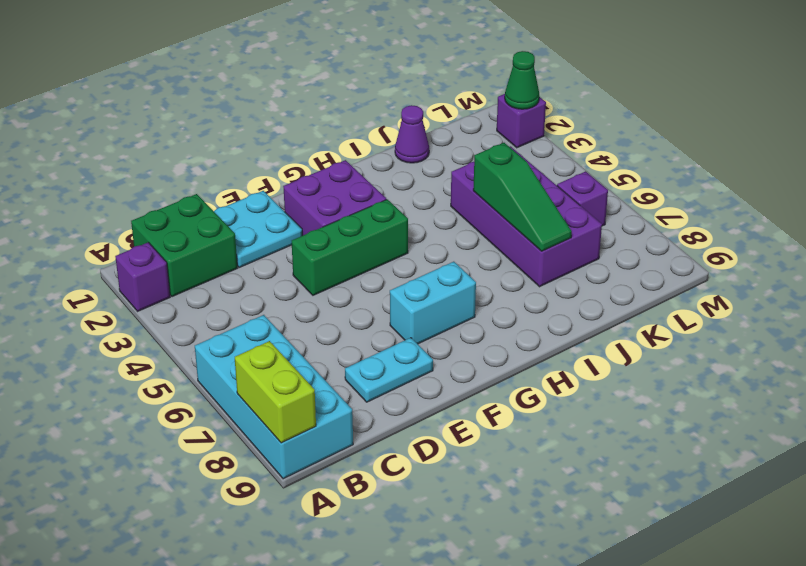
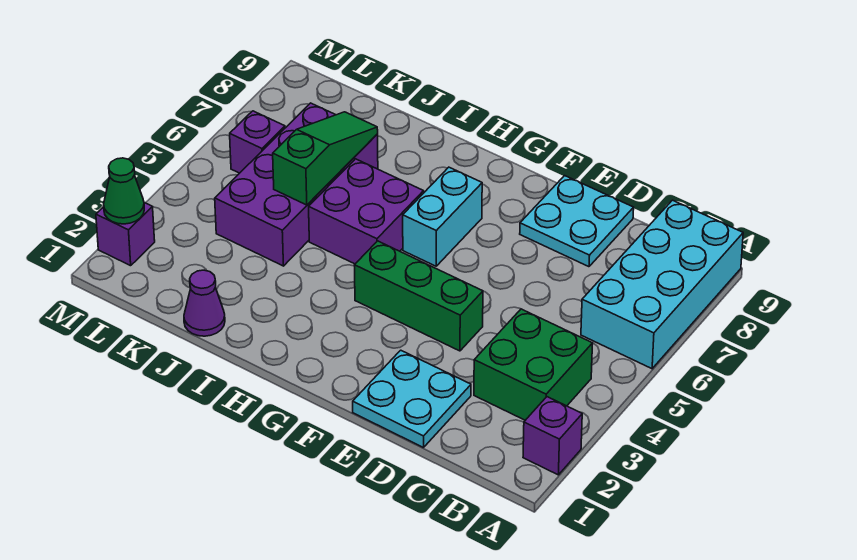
lime 1x2 brick [235,341,316,443] -> none
green 2x2 brick [131,194,237,297] -> green 2x2 brick moved to [474,309,593,420]
cyan 1x2 plate [345,338,433,402] -> cyan 2x2 plate [520,176,634,267]
purple 2x2 brick [283,160,386,236] -> purple 2x2 brick moved to [309,159,424,264]
cyan 1x2 brick [390,262,476,344] -> cyan 1x2 brick turned to [403,167,482,266]

